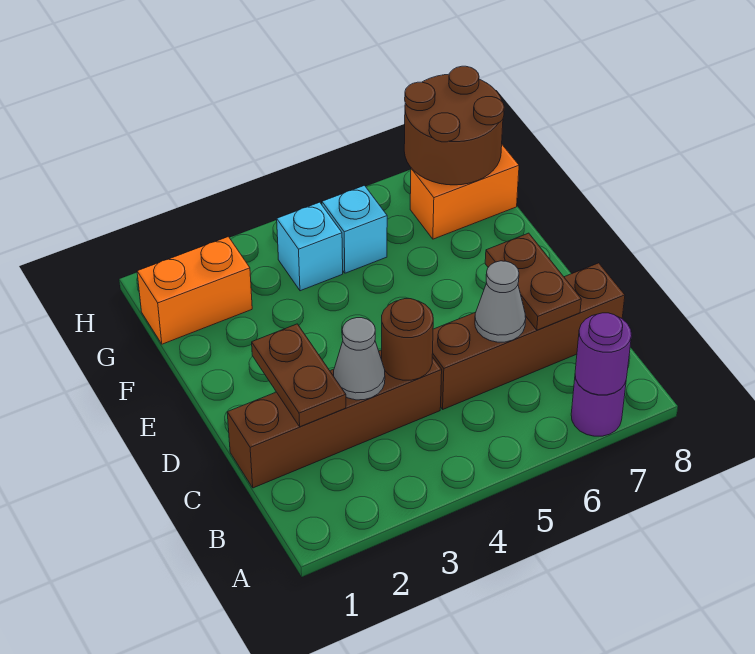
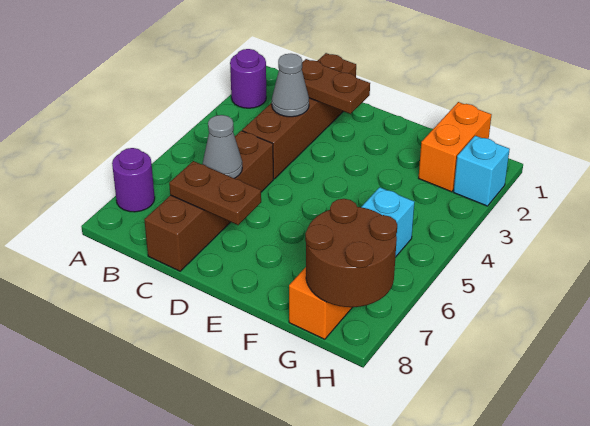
purple 1x1 round brick [575,313,632,395] -> purple 1x1 round brick moved to [230,49,266,108]
brown 1x1 round brick [382,299,433,380] -> none
cyan 1x1 brick [277,202,343,291] -> cyan 1x1 brick moved to [454,136,510,206]

